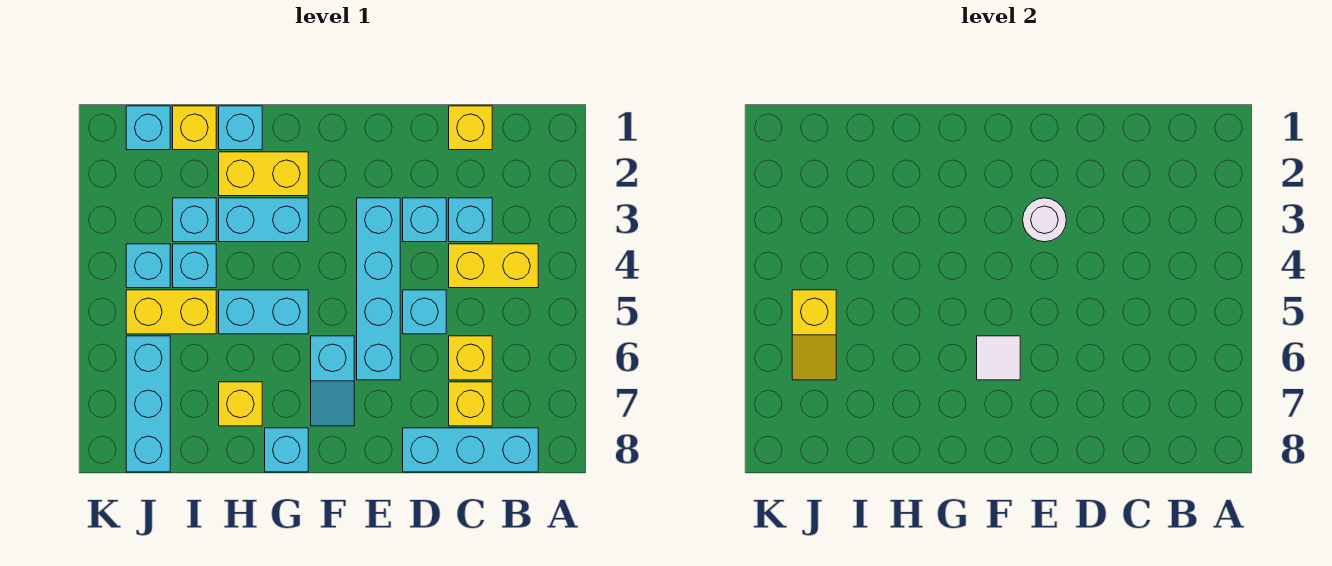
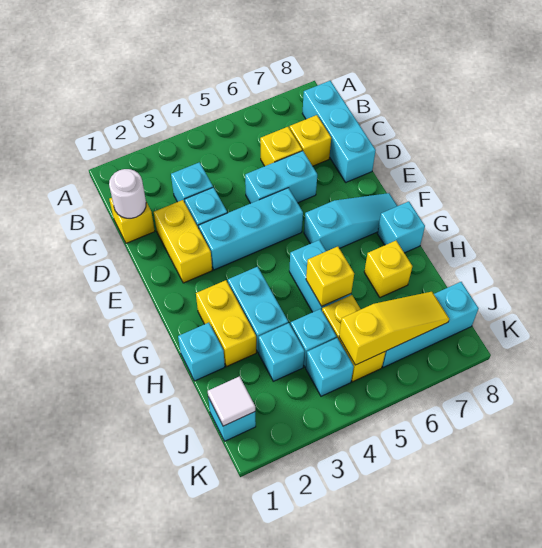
yellow 1x2 brick [449,244,538,288] -> yellow 1x2 brick moved to [154,200,212,283]
cyan 1x1 brick [403,290,446,334] -> cyan 1x2 brick [245,151,317,203]
cyan 1x4 brick [357,198,400,380] -> cyan 1x3 brick [199,188,303,270]
white 1x1 round brick [1023,198,1066,242] -> white 1x1 round brick moved to [109,169,146,218]
cyan 1x2 slope [311,336,354,426] -> cyan 1x3 slope [304,193,397,251]
white 1x1 tile [977,336,1020,380] -> white 1x1 tile moved to [208,376,255,426]
yellow 1x1 brick [173,106,216,150] -> yellow 1x1 brick moved to [306,247,354,306]
yellow 1x2 slope [792,290,836,380] -> yellow 1x3 slope [339,292,449,365]

